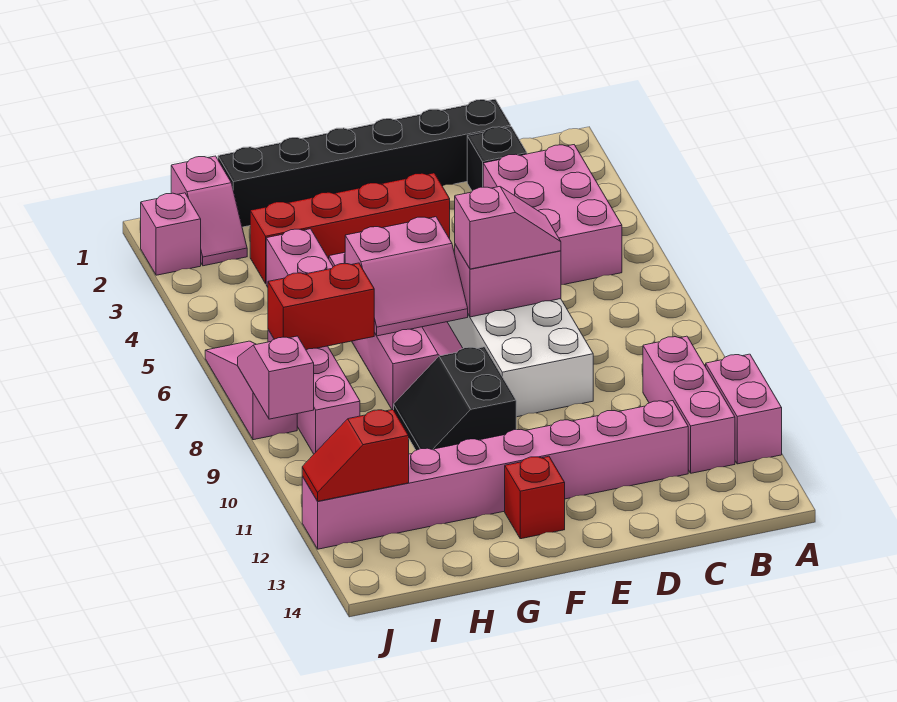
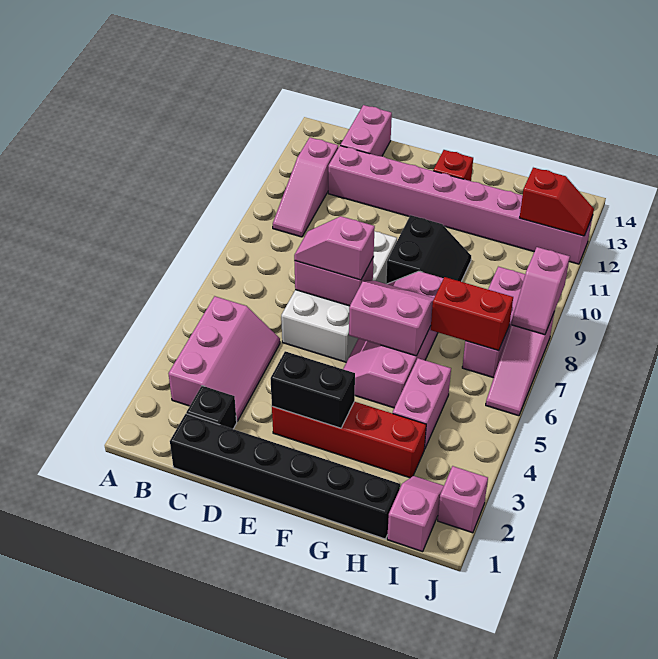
pink 1x2 brick [706,354,782,464] -> pink 1x2 brick moved to [340,105,392,156]
pink 2x3 brick [483,145,622,285] -> pink 2x3 slope [168,296,280,421]
pink 1x3 brick [643,336,735,473] -> pink 1x3 slope [273,138,338,237]
none -> black 1x2 brick [271,351,355,428]

